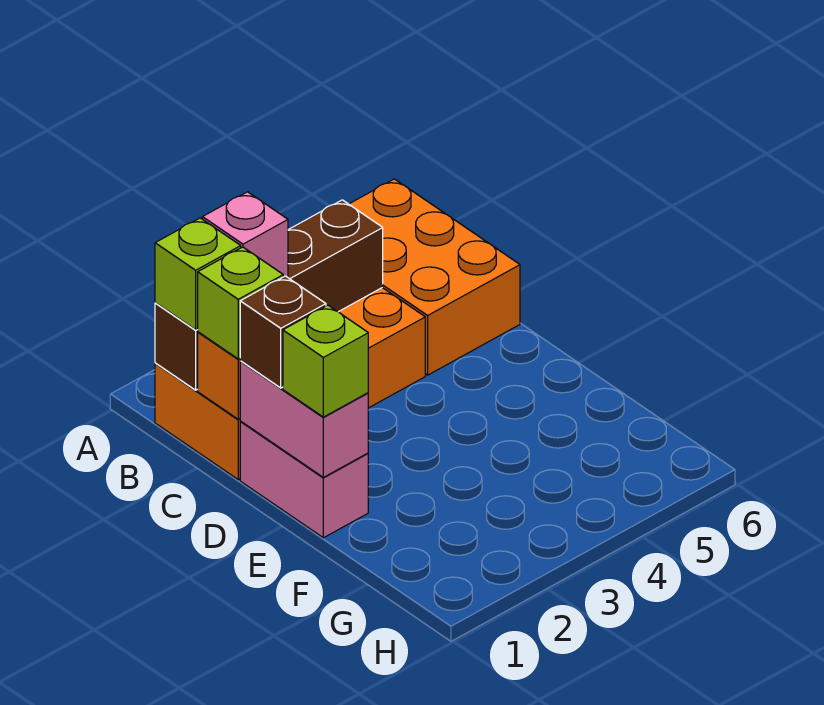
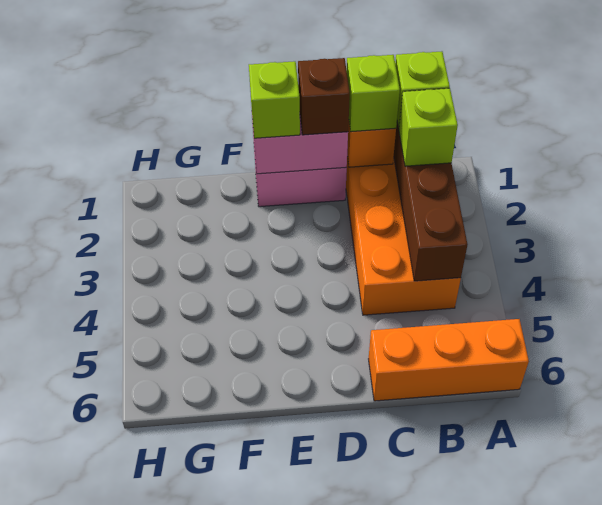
orange 2x3 brick [349,179,520,375] -> orange 1x3 brick [369,319,529,401]
pink 1x1 brick [202,192,288,277] -> lime 1x1 brick [399,88,458,166]

